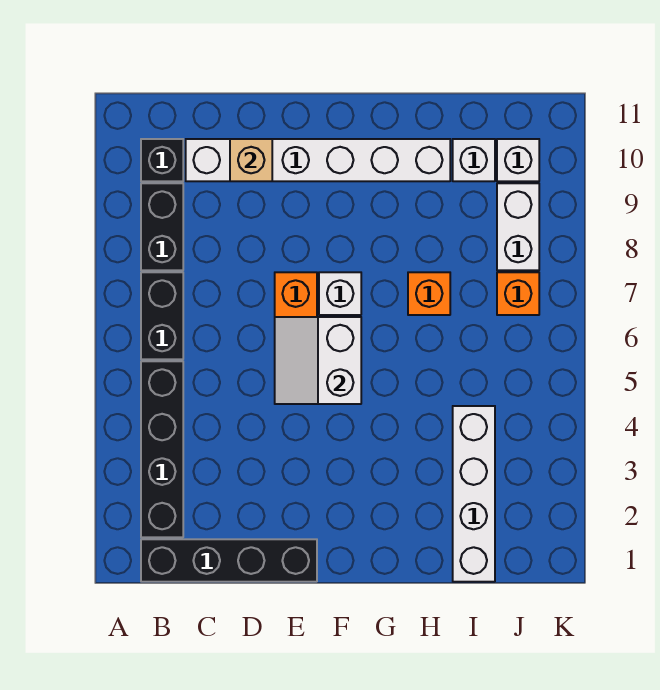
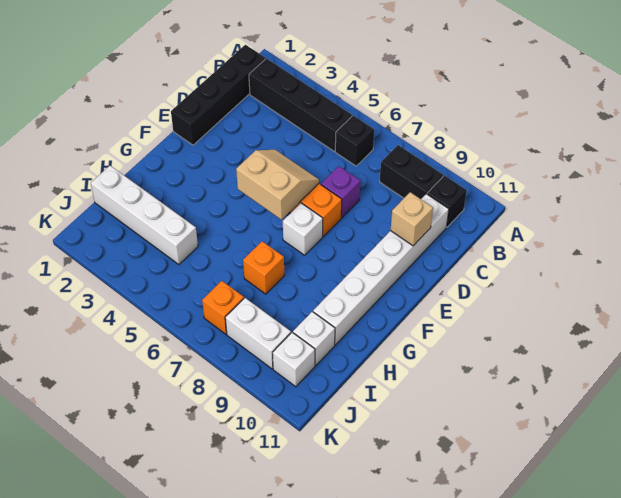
black 1x2 brick [141,272,183,359] -> black 1x1 brick [335,116,374,166]
none -> purple 1x1 brick [321,166,360,218]
white 2x2 slope [275,317,361,404] -> tan 2x2 slope [236,150,319,220]

